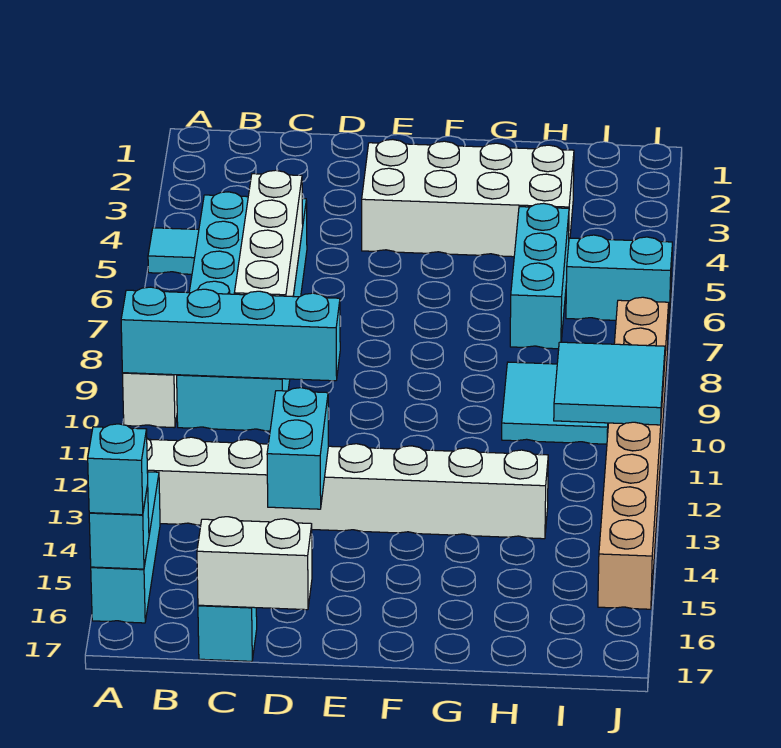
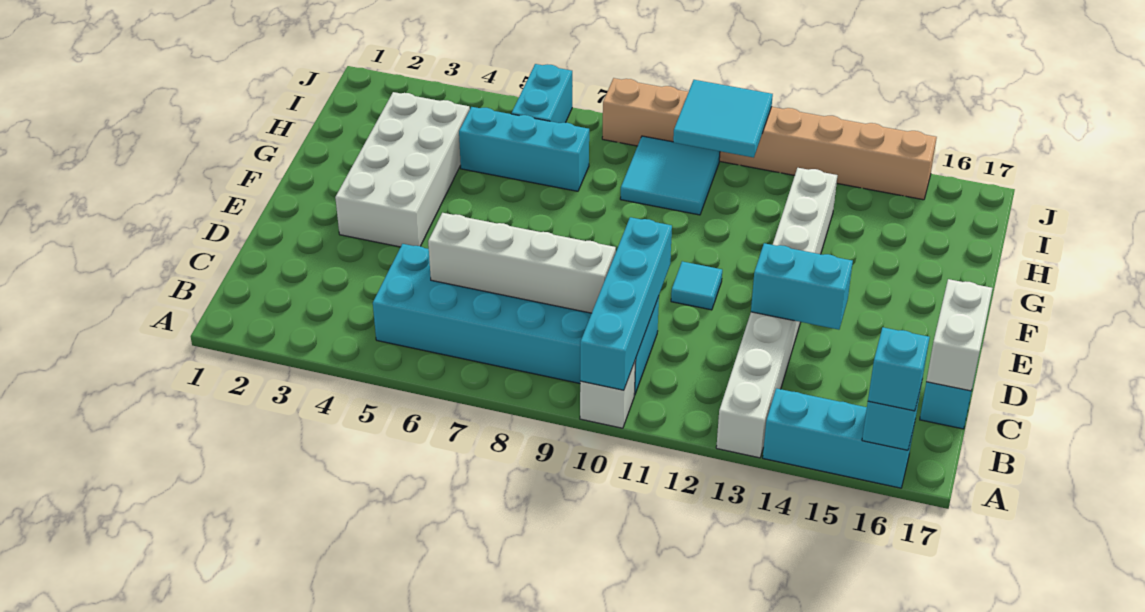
cyan 1x1 tile [148,228,199,274] -> cyan 1x1 tile moved to [671,261,722,310]

